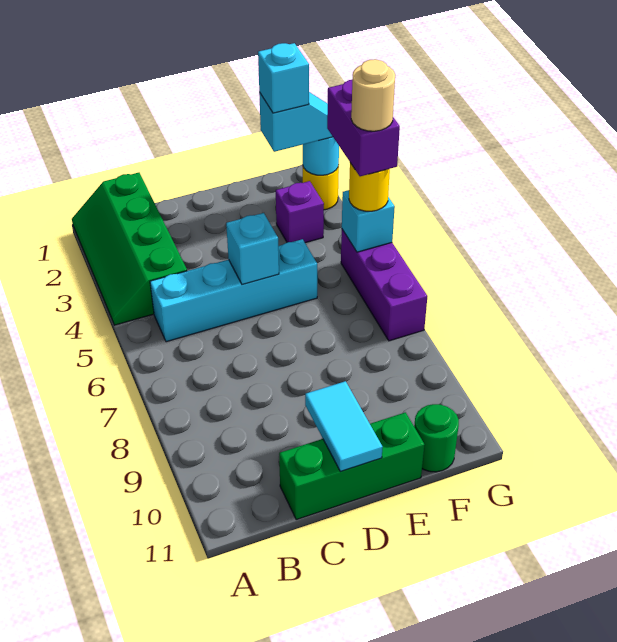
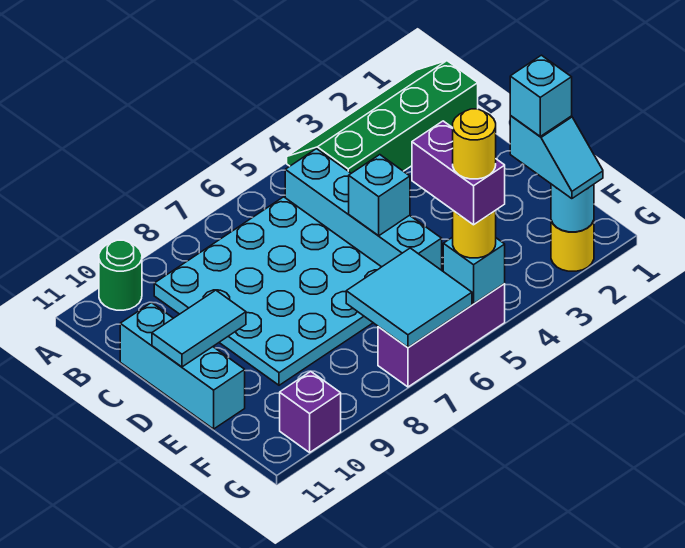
none -> cyan 4x4 plate [154,197,381,385]
green 1x3 brick [279,412,425,520] -> cyan 1x3 brick [120,303,245,429]
purple 1x1 brick [276,181,324,243] -> purple 1x1 brick moved to [280,371,341,452]
none -> cyan 2x2 tile [346,248,472,347]
green 1x1 round brick [414,404,459,472] -> green 1x1 round brick moved to [99,240,142,310]
purple 1x2 brick [327,80,400,176] -> purple 1x2 brick turned to [412,121,505,225]
tan 1x1 round brick [351,59,395,131] -> yellow 1x1 round brick [453,109,496,179]

